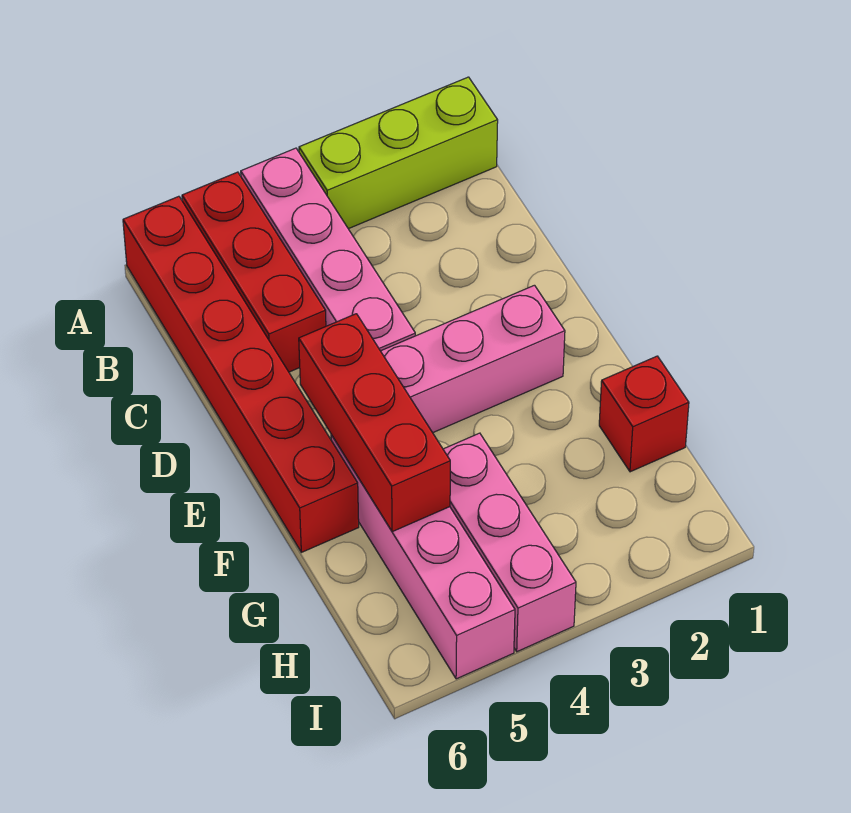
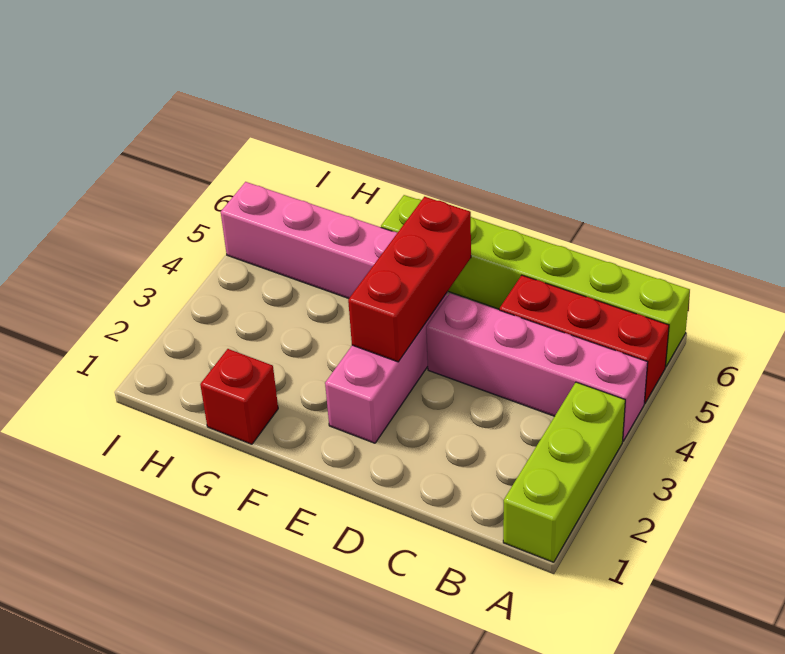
red 1x6 brick [123,196,359,552] -> lime 1x6 brick [381,195,690,367]
red 1x3 brick [299,314,450,532] -> red 1x3 brick turned to [348,197,471,362]
pink 1x3 brick [443,433,576,652] -> none

